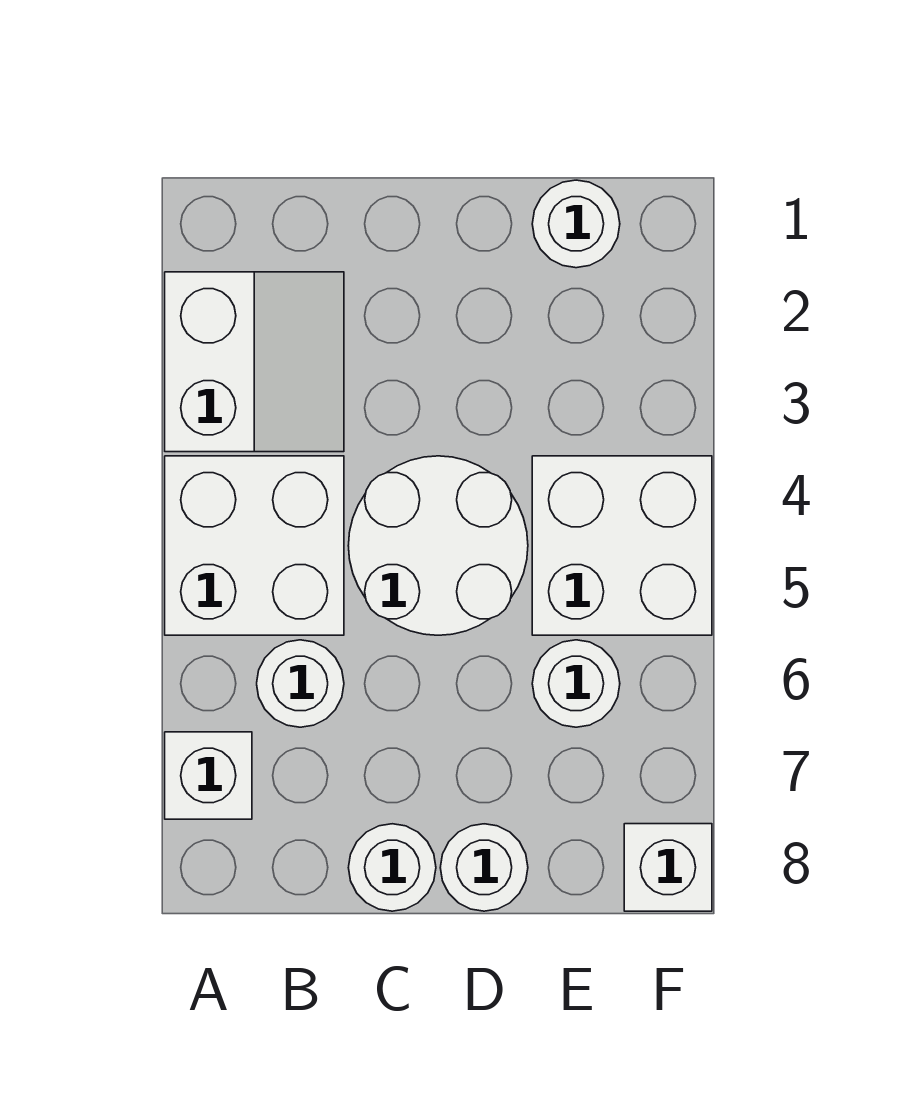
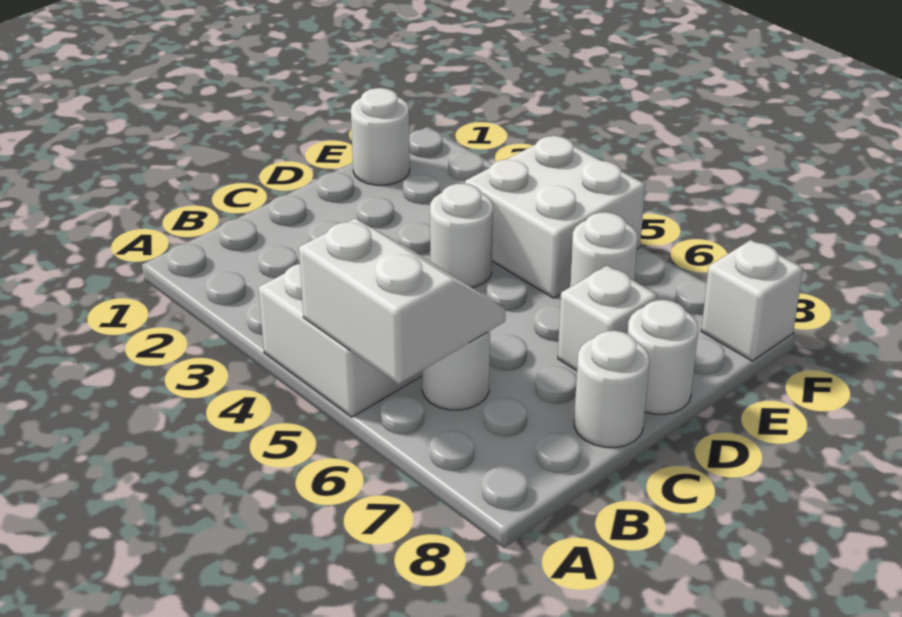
white 2x2 slope [165,272,344,452] -> white 2x2 slope moved to [299,219,505,384]
white 1x1 brick [165,732,252,819] -> white 1x1 brick moved to [558,266,657,371]
white 2x2 round brick [348,456,528,635] -> white 1x1 round brick [430,184,493,288]

